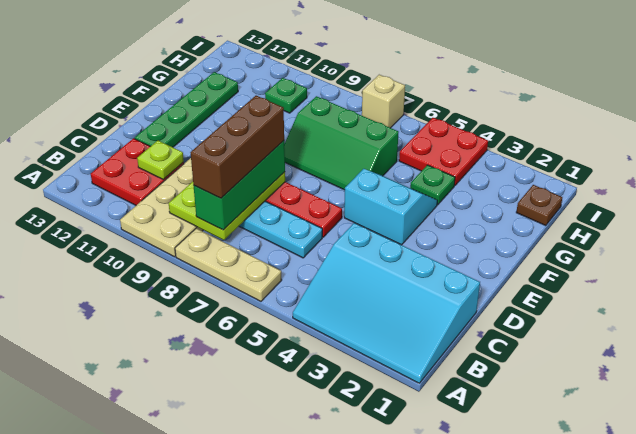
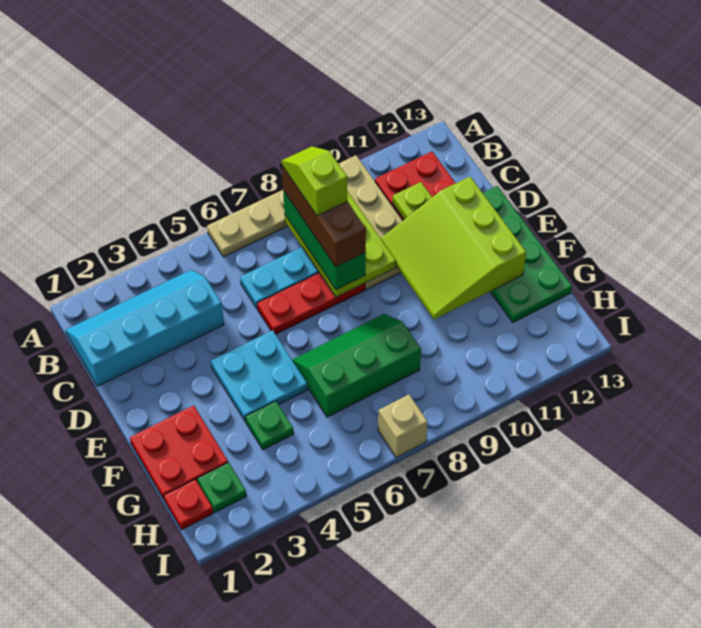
cyan 3x4 slope [293,223,480,383] -> cyan 2x4 slope [66,270,224,386]
none -> lime 1x2 slope [282,146,347,216]
none -> lime 3x3 slope [381,177,526,319]
green 1x4 plate [134,72,238,147] -> green 2x4 plate [483,186,572,322]
cyan 2x2 slope [344,169,437,245] -> cyan 2x2 plate [211,330,308,422]
brown 1x1 plate [516,185,562,226] -> red 1x1 plate [164,479,213,530]
red 2x2 plate [399,118,488,186] -> red 2x2 plate moved to [130,406,228,500]
green 1x1 plate [265,78,307,113] -> green 1x1 plate moved to [197,462,246,512]

